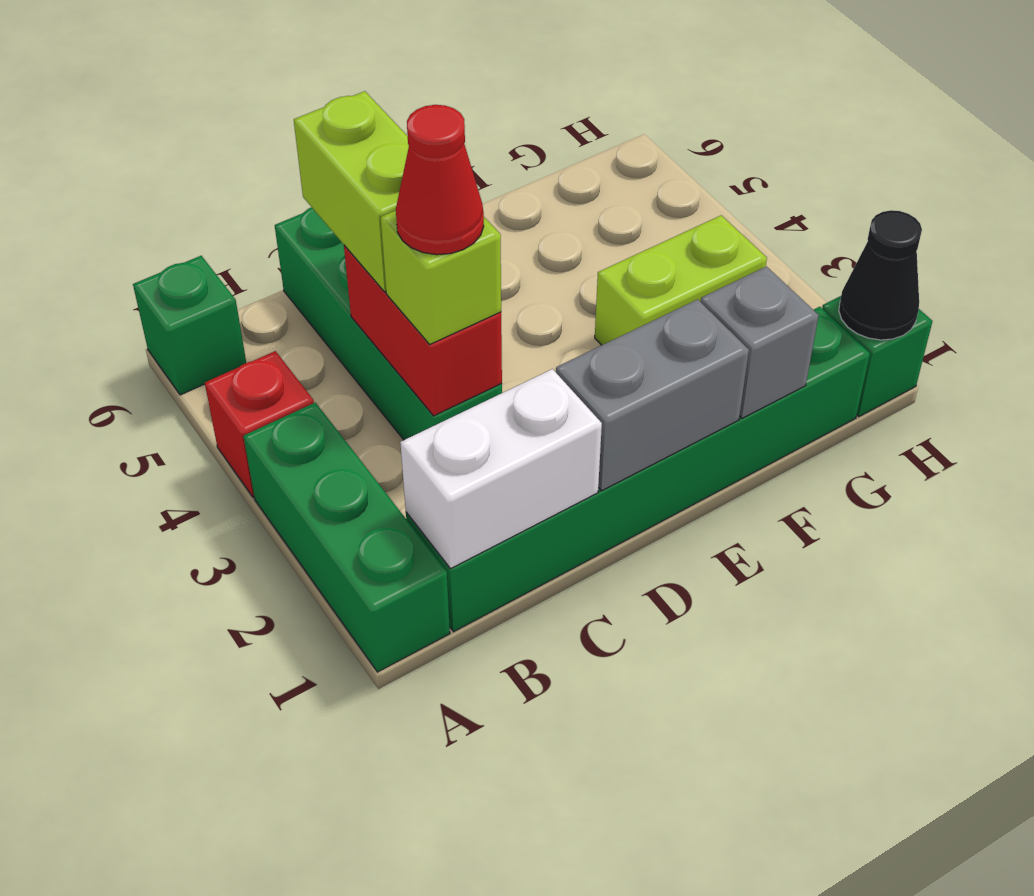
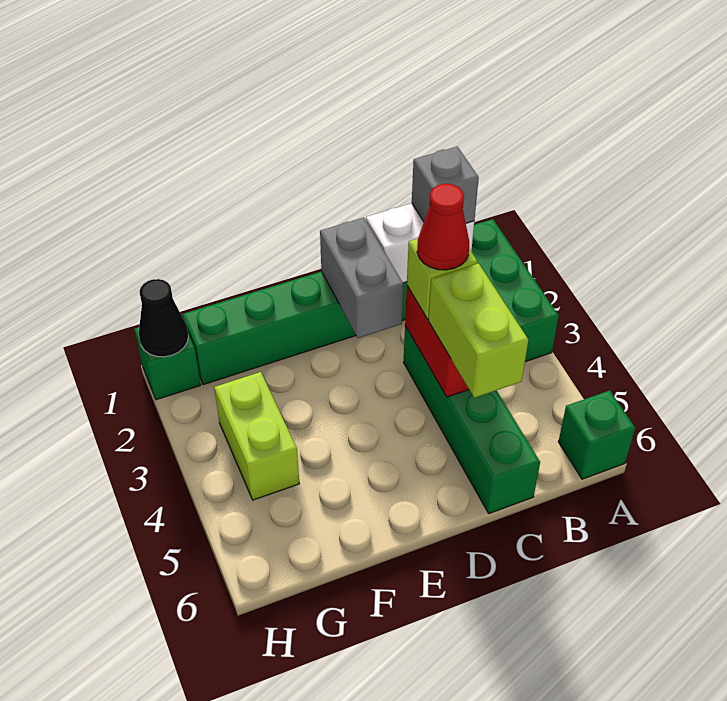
red 1x1 brick [205,351,314,497] -> none
grey 1x2 brick [556,299,749,491] -> grey 1x2 brick turned to [320,218,403,338]
grey 1x1 brick [701,266,819,418] -> grey 1x1 brick moved to [412,147,479,223]
lime 1x2 brick [595,215,767,345] -> lime 1x2 brick turned to [214,372,299,500]

